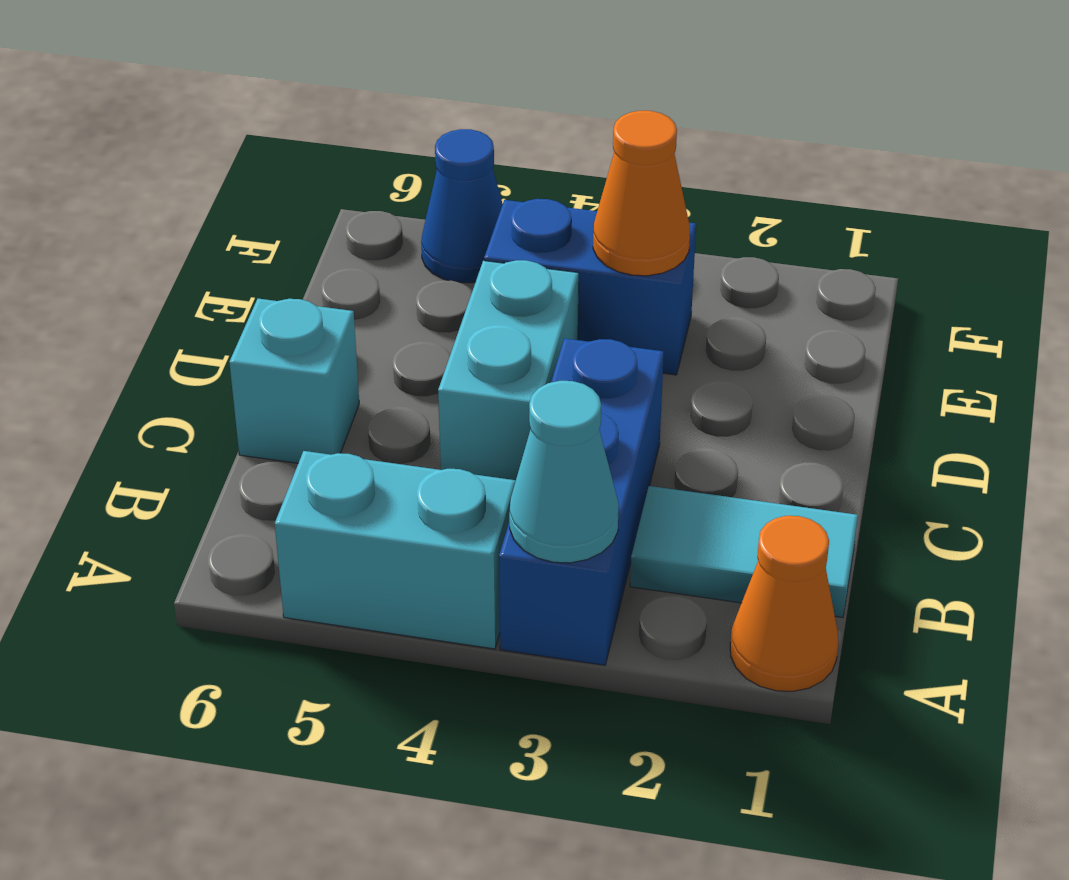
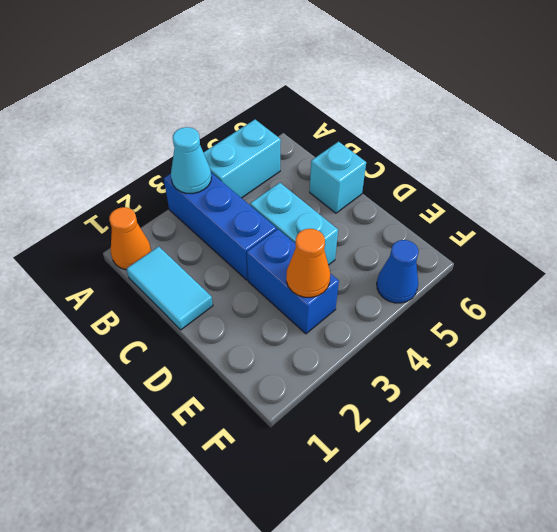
cyan 1x2 tile [630,486,858,618] -> cyan 1x2 tile turned to [126,246,213,330]
blue 1x2 brick [484,199,696,375] -> blue 1x2 brick turned to [247,229,339,334]

